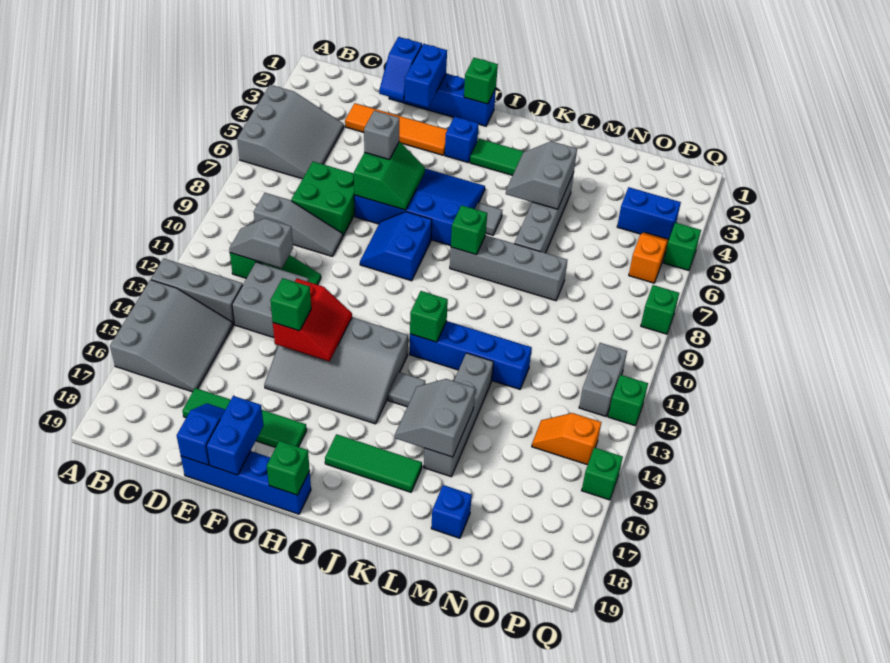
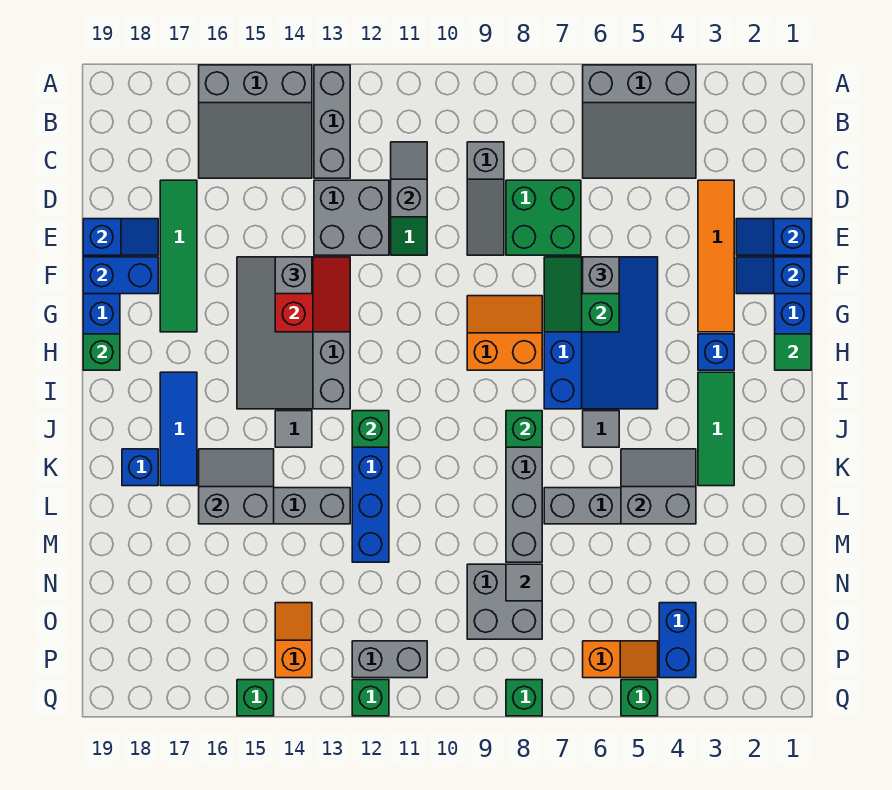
blue 1x2 brick [404,44,447,108] -> blue 1x2 slope [736,257,811,294]
green 2x2 slope [354,142,425,210] -> green 2x2 slope turned to [544,257,619,332]
red 2x2 slope [273,279,352,361] -> red 2x2 slope turned to [275,257,350,332]
green 1x1 brick [270,278,311,331] -> grey 1x1 brick [275,257,312,294]
blue 2x2 slope [360,212,432,281] -> orange 2x2 slope [467,296,542,370]
green 1x1 brick [464,58,498,104] -> green 1x1 tile [775,334,811,370]
green 1x3 tile [325,434,422,492] -> blue 1x3 tile [160,372,197,486]
blue 1x1 brick [431,485,472,538] -> blue 1x1 brick moved to [122,449,158,486]
none -> grey 2x2 brick [467,564,542,639]
none -> grey 1x1 tile [506,564,542,601]

